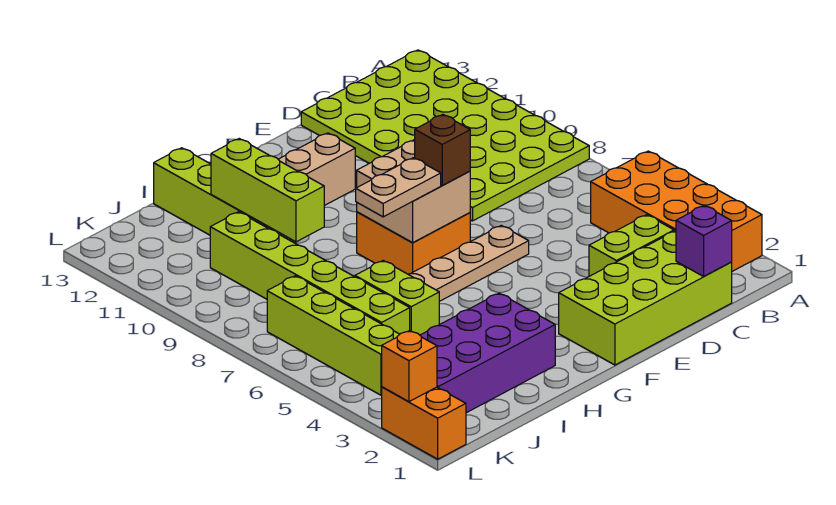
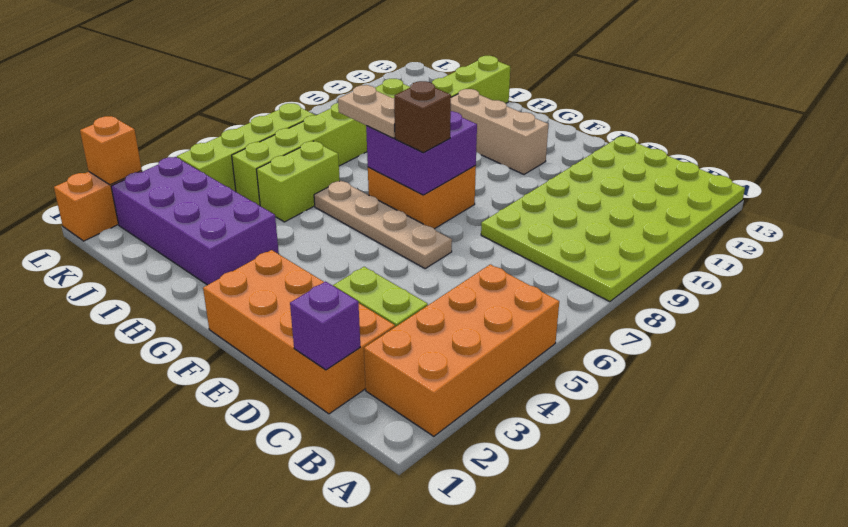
lime 2x4 brick [559,231,732,365] -> orange 2x4 brick [203,250,395,414]
tan 2x2 brick [357,140,470,243] -> purple 2x2 brick [366,111,477,195]
lime 1x3 brick [211,139,324,242] -> none

